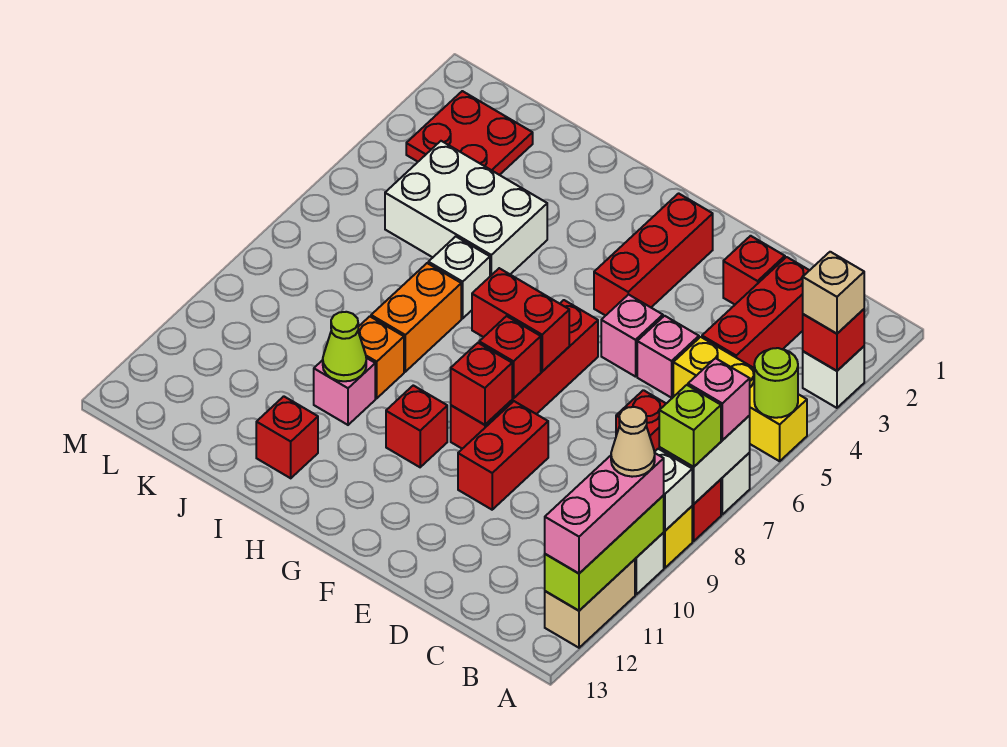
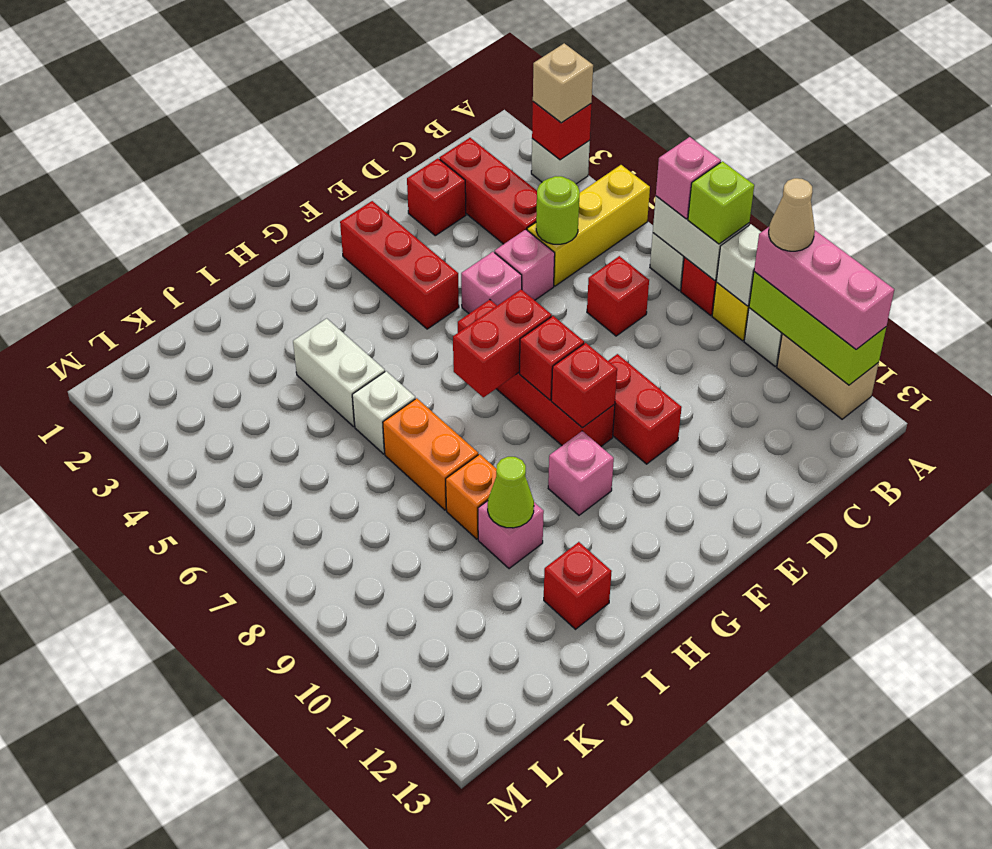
lime 1x1 round brick [754,348,798,418] -> lime 1x1 round brick moved to [536,176,580,244]
red 1x1 brick [386,385,447,467] -> pink 1x1 brick [548,431,614,515]
white 2x3 brick [385,141,547,276] -> white 1x2 brick [293,318,385,427]
red 2x2 plate [406,91,533,175] -> none

